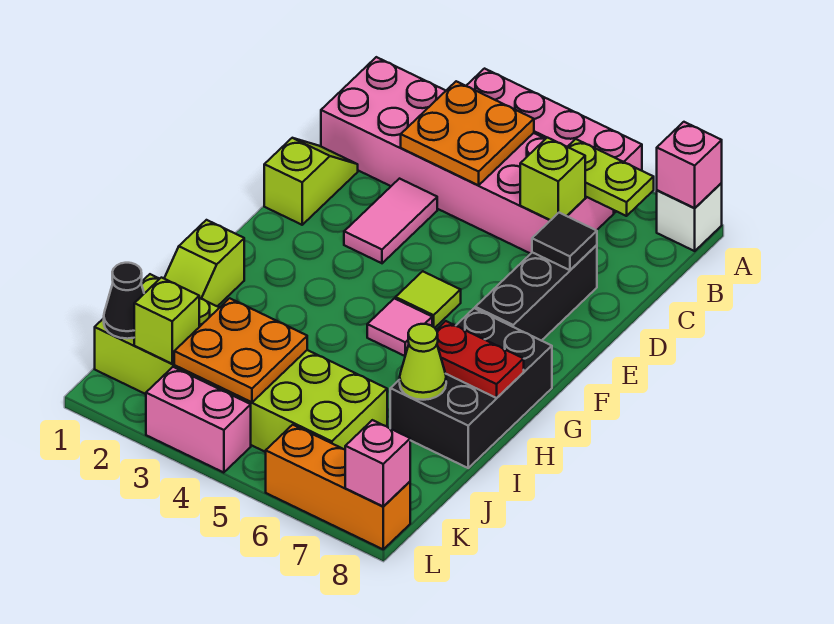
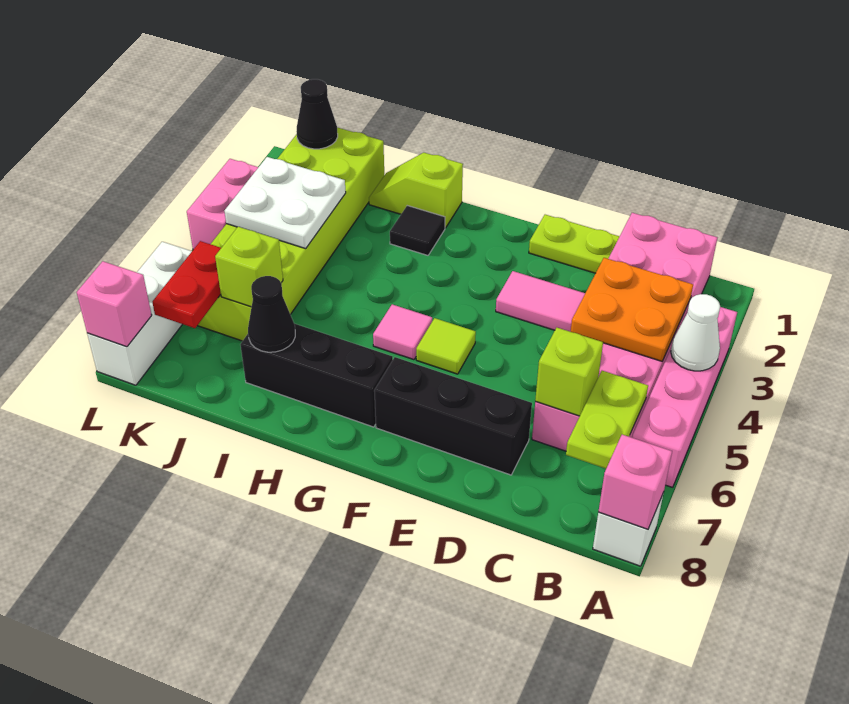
none -> white 1x1 cone [671,294,720,371]
lime 1x2 slope [264,138,358,225] -> lime 1x2 plate [529,215,619,273]
black 1x1 tile [532,213,597,270] -> black 1x1 tile moved to [390,206,445,255]
black 2x3 brick [390,308,552,468] -> black 1x3 brick [240,324,393,427]
red 1x2 plate [437,321,524,398] -> red 1x2 plate moved to [152,241,221,328]
lime 1x1 cone [400,324,446,400] -> black 1x1 cone [248,276,295,352]
orange 2x2 plate [174,298,307,402] -> white 2x2 plate [224,157,346,249]
lime 1x1 brick [134,278,199,364] -> lime 1x1 brick moved to [215,227,283,307]
orange 1x3 brick [266,425,410,549] -> white 1x3 brick [87,242,192,385]

